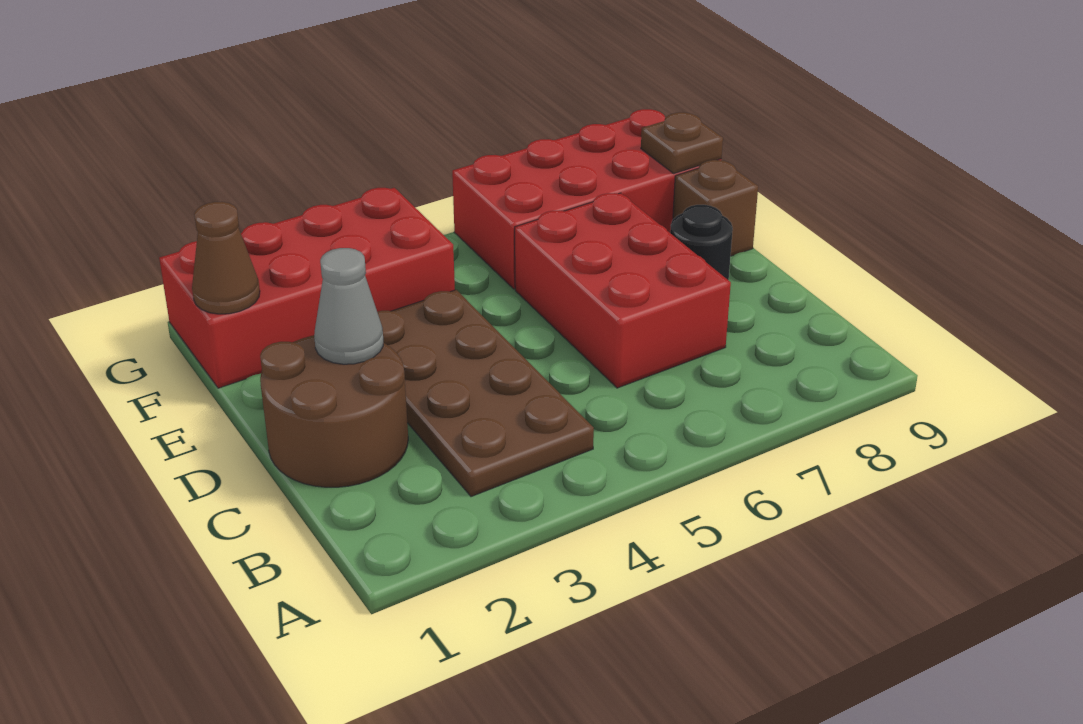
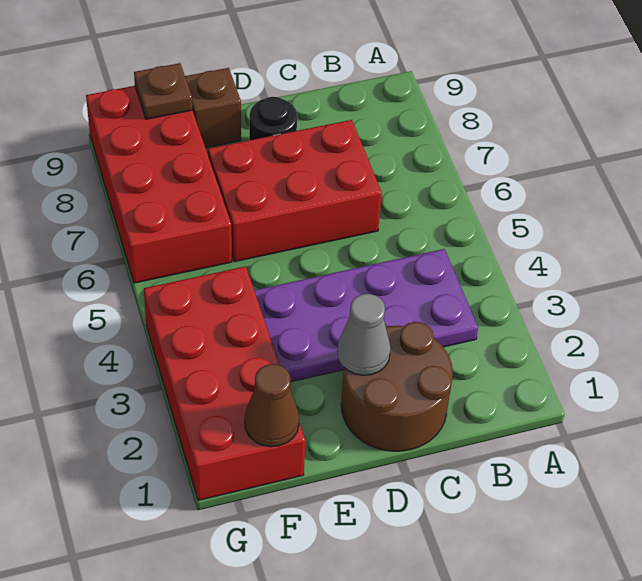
brown 2x4 plate [377,290,594,497] -> purple 2x4 plate [254,249,478,382]

